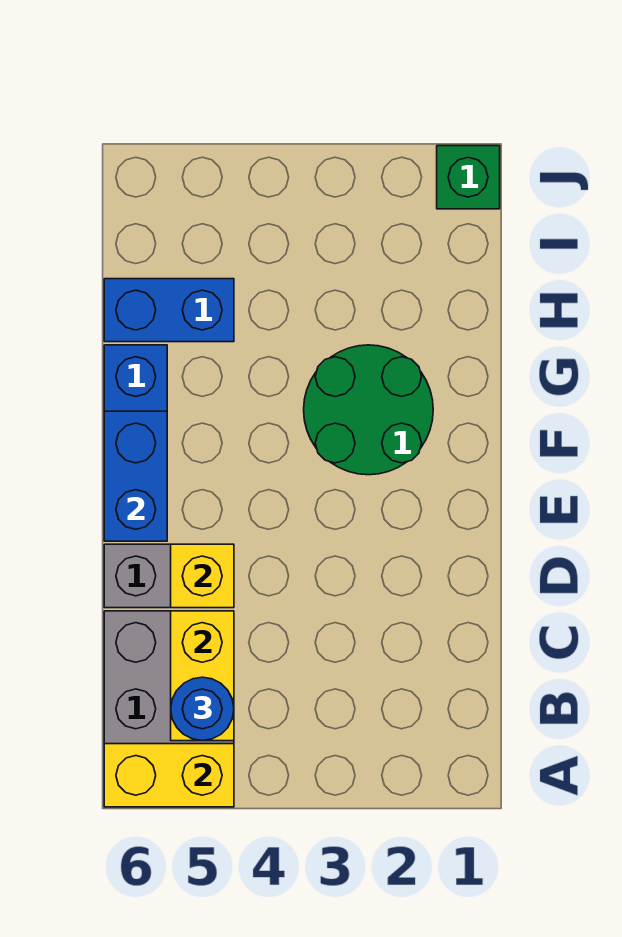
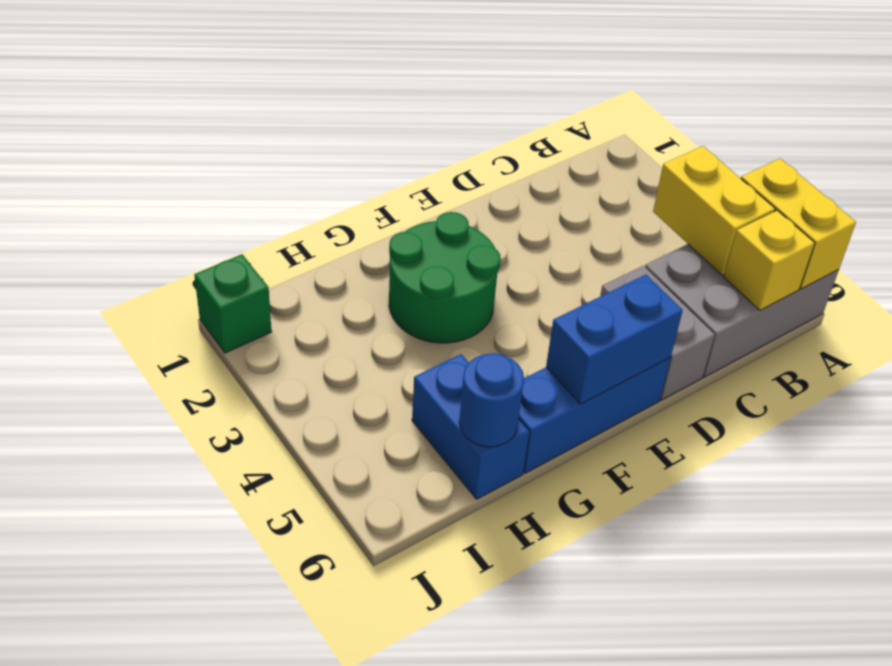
yellow 1x2 brick [171,611,234,741] -> yellow 1x2 brick turned to [653,146,775,275]
blue 1x1 round brick [171,677,234,741] -> blue 1x1 round brick moved to [459,353,524,447]
yellow 1x1 brick [171,544,234,608] -> yellow 1x1 brick moved to [724,210,815,310]

